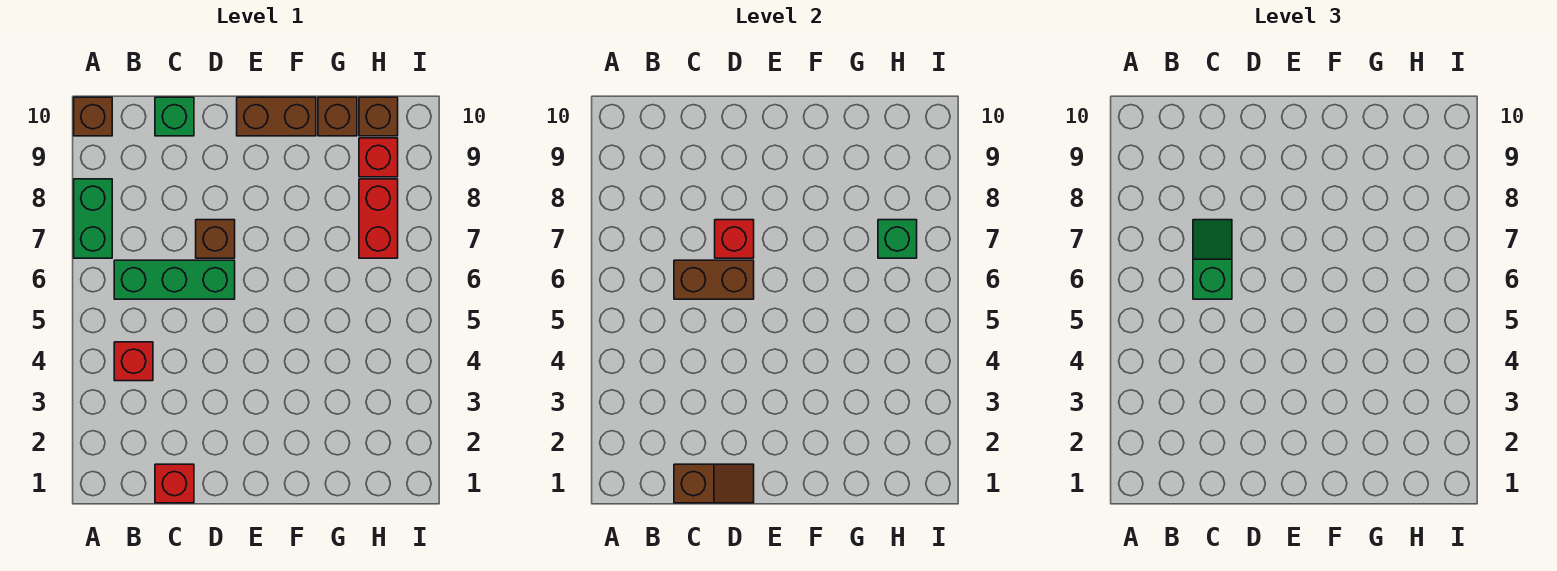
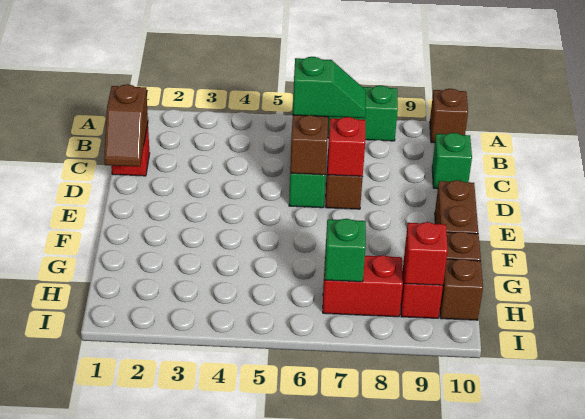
red 1x1 brick [114,342,153,381] -> red 1x1 brick moved to [404,222,448,285]

